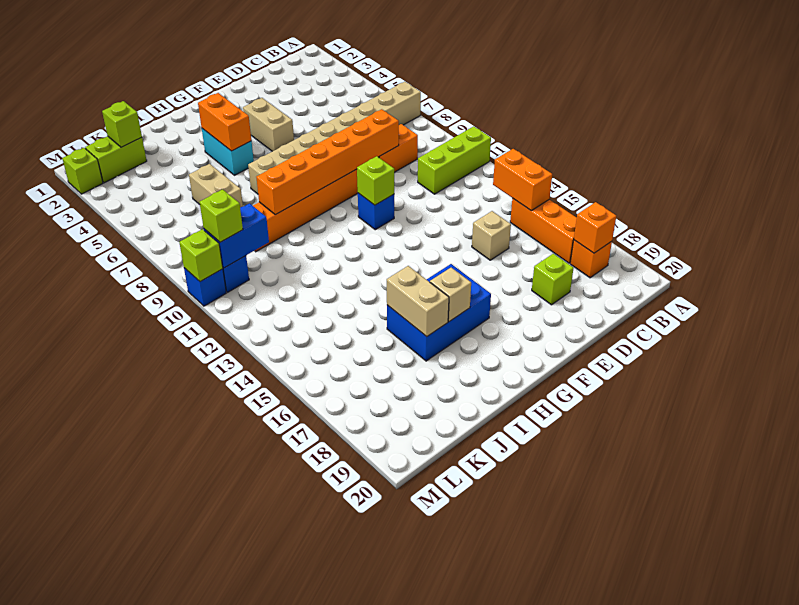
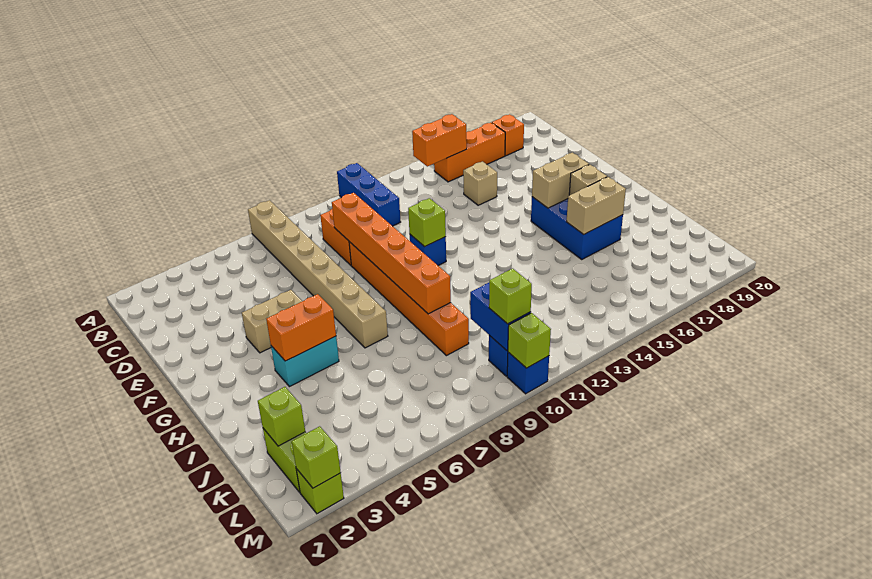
lime 1x3 brick [418,126,491,194] -> blue 1x3 brick [337,163,401,226]
orange 1x1 brick [574,202,616,253] -> none
lime 1x1 brick [532,254,574,305] -> lime 1x1 brick moved to [292,426,341,488]
tan 1x2 brick [189,164,243,208] -> tan 1x2 brick moved to [532,153,589,208]

